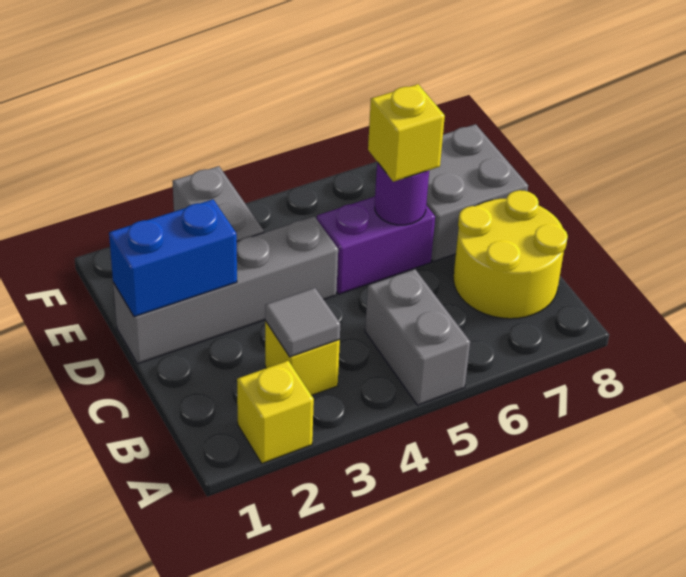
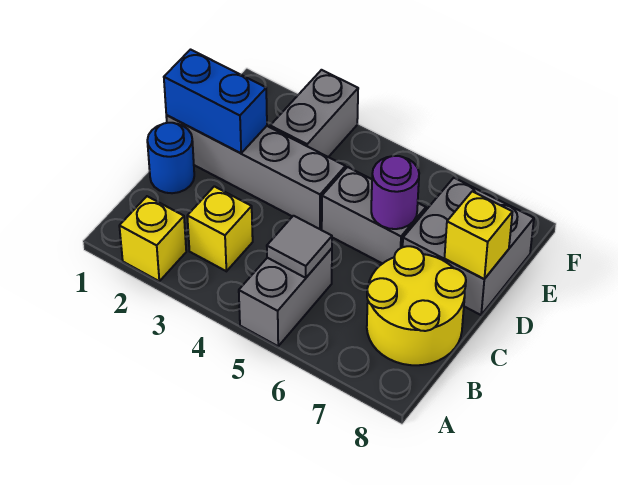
grey 1x1 tile [265,288,340,357] -> grey 1x1 tile moved to [267,216,332,278]
none -> blue 1x1 round brick [147,123,194,193]
purple 1x2 brick [317,197,435,294] -> grey 1x2 brick [322,167,426,264]
yellow 1x1 brick [368,84,445,182] -> yellow 1x1 brick moved to [444,191,512,279]

